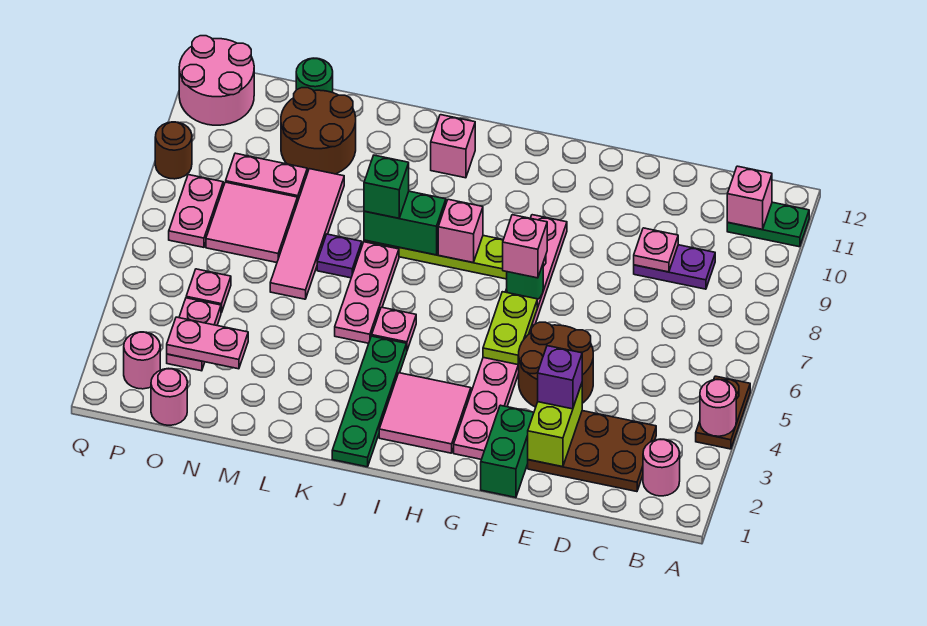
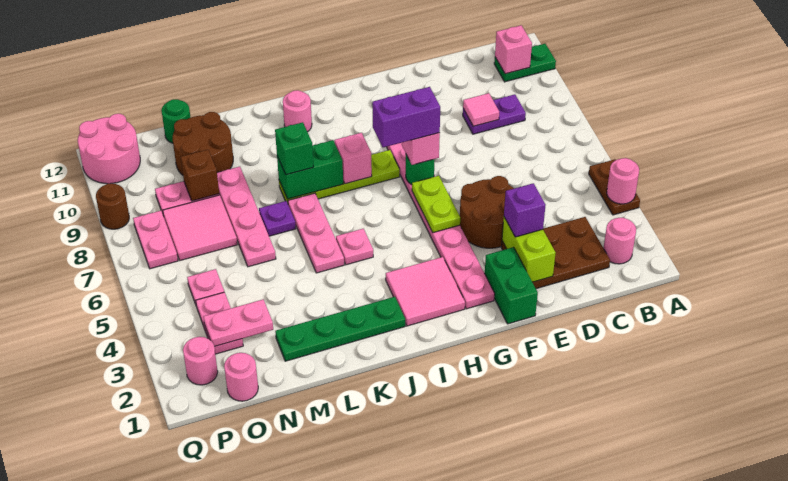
pink 1x1 plate [634,228,678,272] -> pink 1x1 tile [463,93,499,126]
none -> purple 1x2 brick [372,87,440,147]
green 1x4 plate [332,336,407,467] -> green 1x4 plate turned to [275,297,405,361]
pink 1x1 brick [431,115,475,178] -> pink 1x1 round brick [283,90,312,132]
pink 1x4 tile [270,169,344,299] -> pink 1x4 plate [217,167,276,267]
none -> brown 1x1 brick [181,150,219,201]

